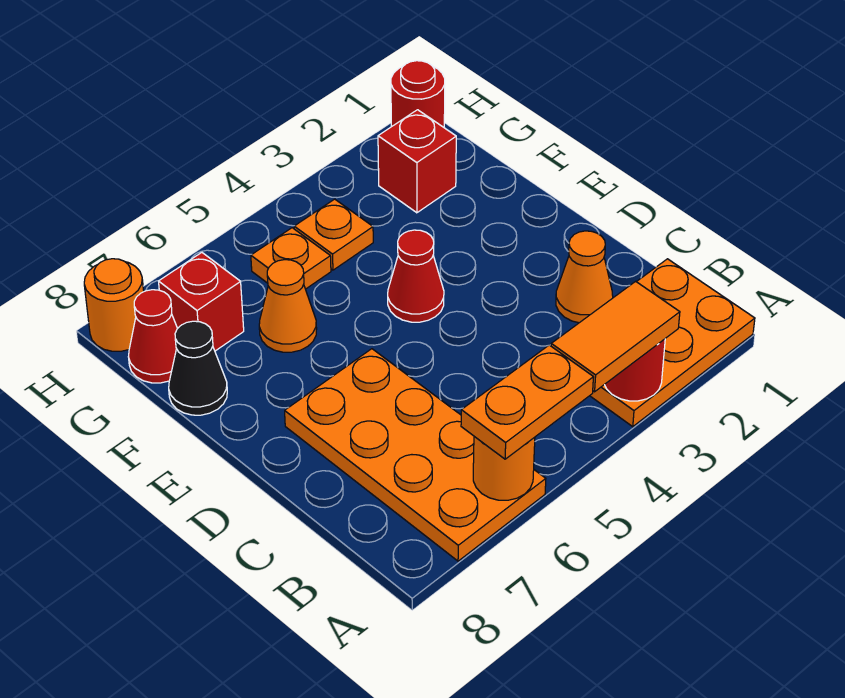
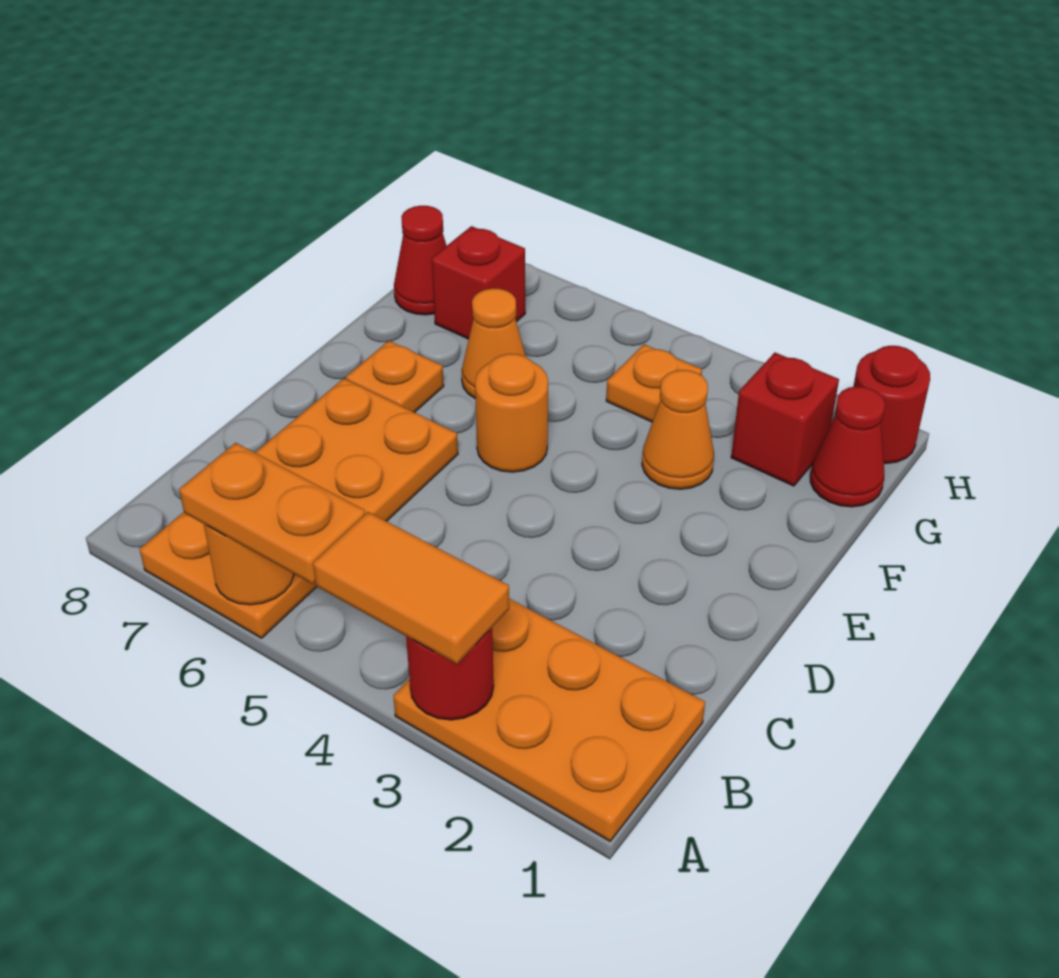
orange 1x1 cone [556,231,613,323] -> orange 1x1 cone moved to [642,370,714,489]
red 1x1 cone [388,230,444,322] -> red 1x1 cone moved to [810,387,885,507]
black 1x1 cone [169,321,227,415] -> none
orange 1x1 plate [251,228,331,289] -> orange 1x1 plate moved to [346,341,444,413]
orange 1x1 round brick [84,259,144,351] -> orange 1x1 round brick moved to [475,354,548,472]

